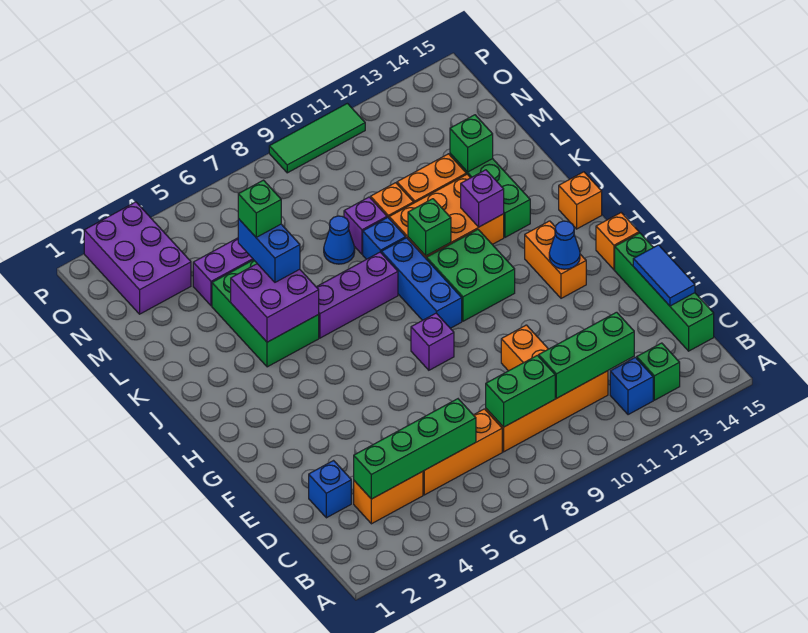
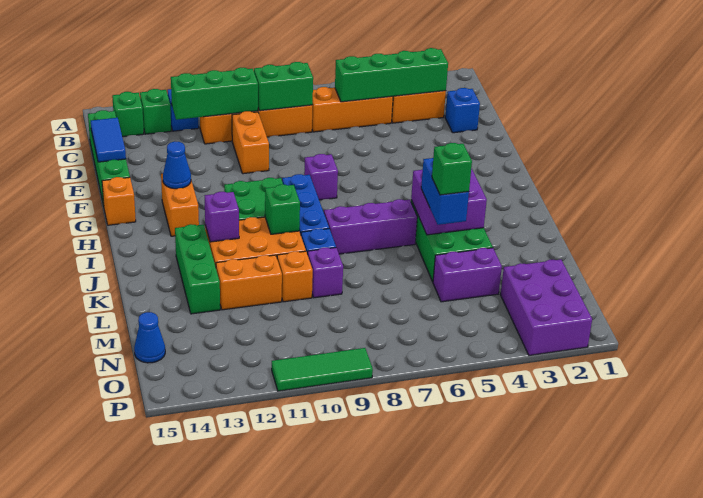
orange 1x1 brick [559,172,602,229] -> none
blue 1x1 cone [324,216,355,264] -> blue 1x1 cone moved to [134,312,165,363]
green 1x1 brick [450,115,493,172] -> green 1x1 brick moved to [112,92,144,137]

